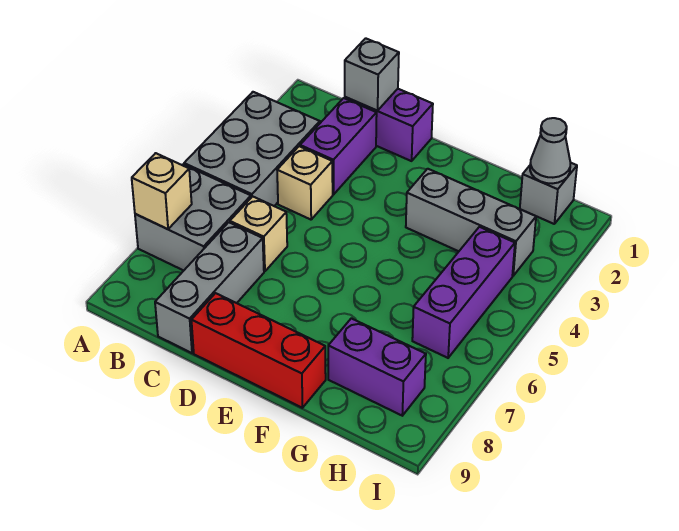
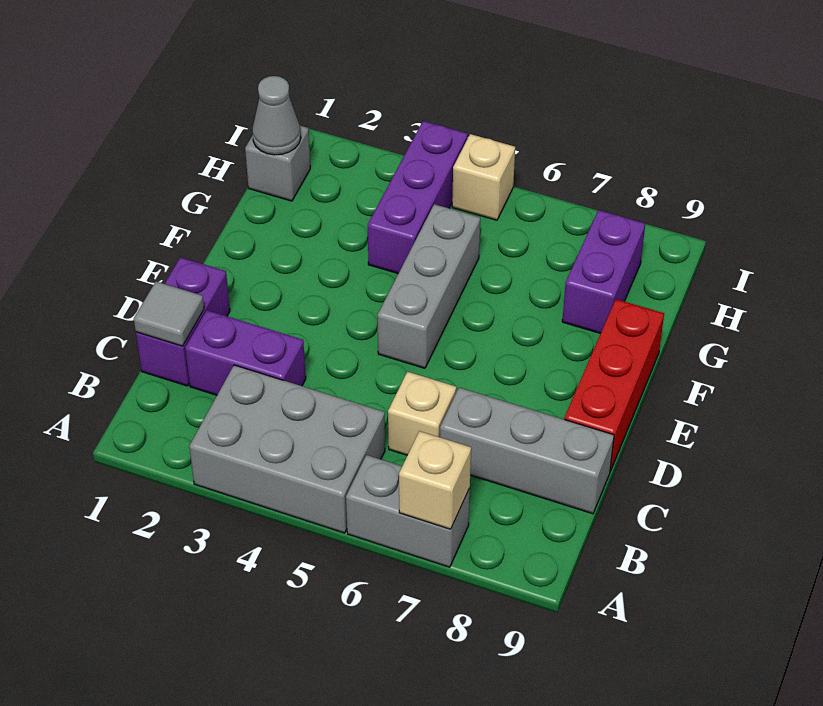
grey 2x2 brick [135,164,251,271] -> grey 1x2 brick [346,455,470,567]
grey 1x1 brick [345,38,399,111] -> grey 1x1 tile [134,282,204,346]
tan 1x1 brick [277,146,333,220] -> tan 1x1 brick moved to [452,134,515,220]
grey 1x3 brick [406,169,536,276] -> grey 1x3 brick moved to [377,204,480,368]
purple 1x3 brick [412,227,515,358] -> purple 1x3 brick turned to [368,121,468,273]

